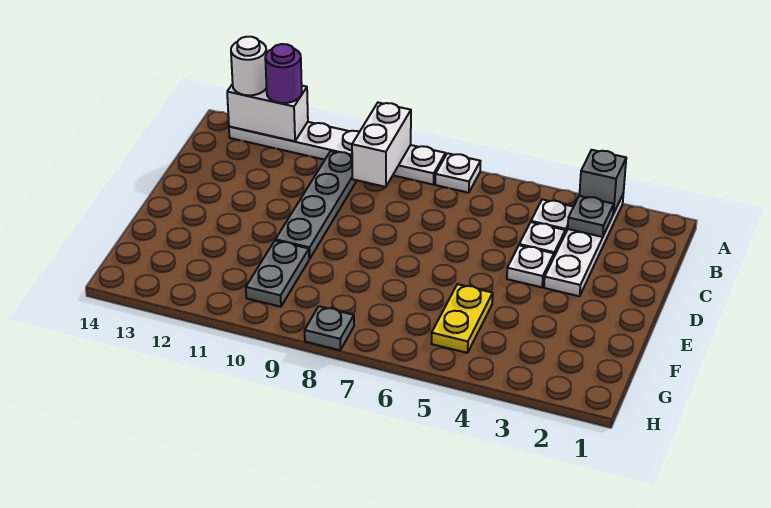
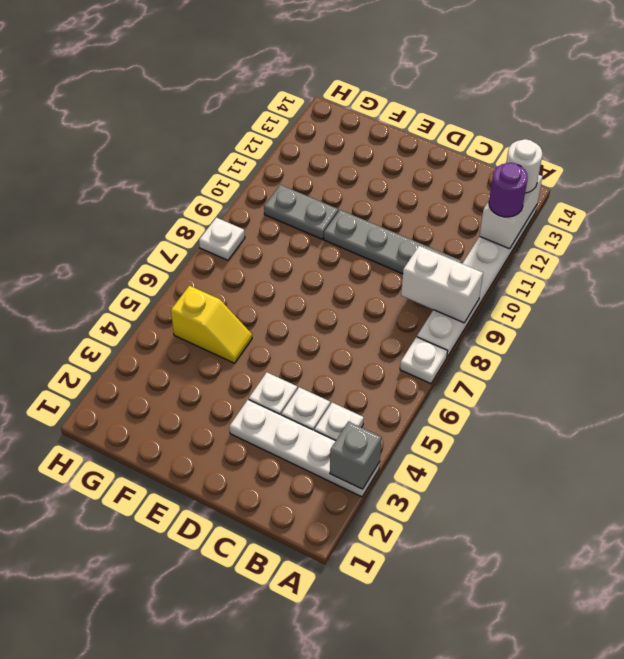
grey 1x1 plate [568,196,614,237] -> none
yellow 1x2 plate [432,284,493,353] -> yellow 1x2 slope [171,286,252,363]
grey 1x1 plate [305,306,354,350] -> white 1x1 plate [199,218,245,260]

